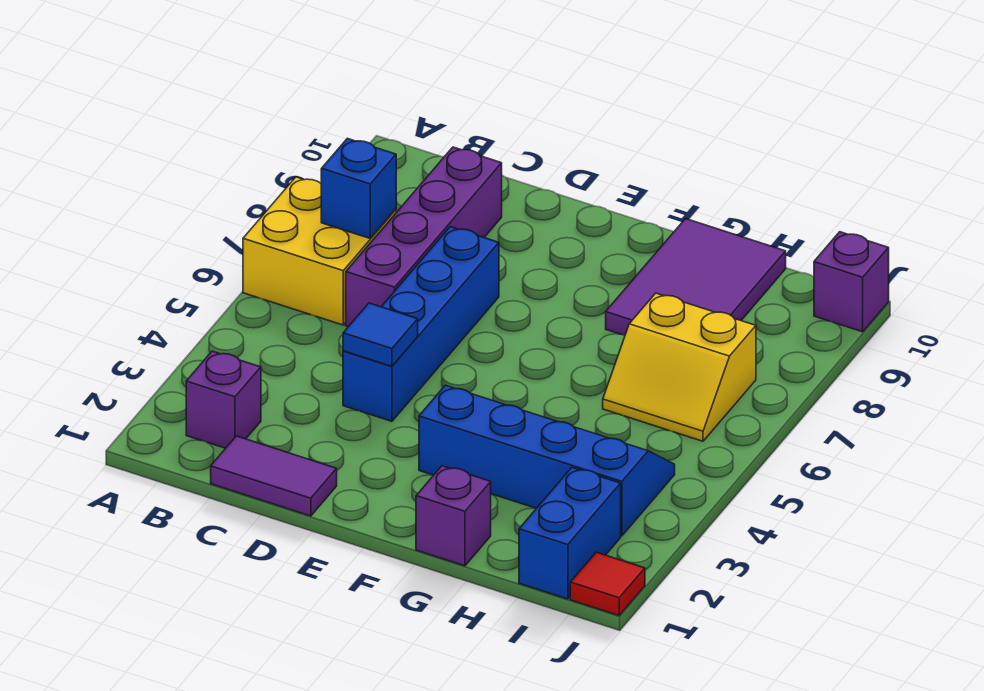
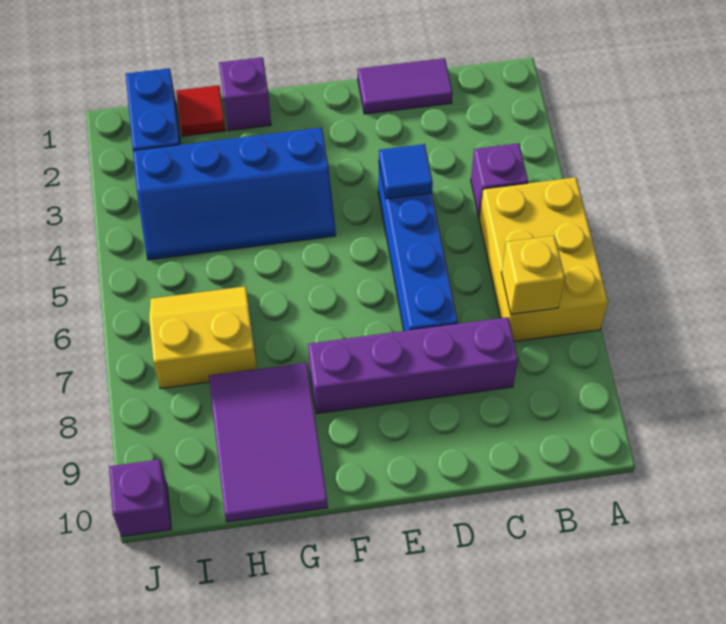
yellow 2x2 brick [243,177,396,325] -> yellow 2x3 brick [479,177,608,342]
purple 1x1 brick [186,351,261,448] -> purple 1x1 brick moved to [471,143,528,218]
blue 1x1 brick [321,138,396,239] -> yellow 1x1 brick [502,236,565,314]
purple 1x4 brick [346,147,502,327] -> purple 1x4 brick turned to [308,317,518,414]
red 1x1 tile [570,552,645,616] -> red 1x1 tile moved to [176,85,226,136]

